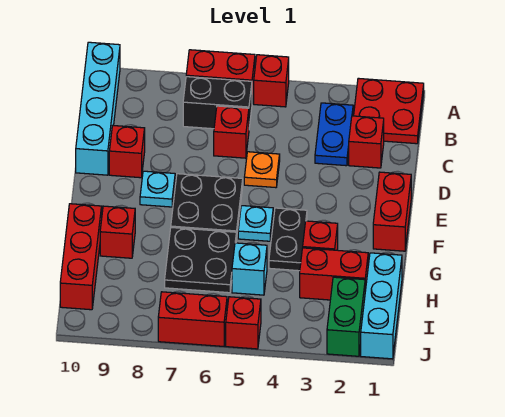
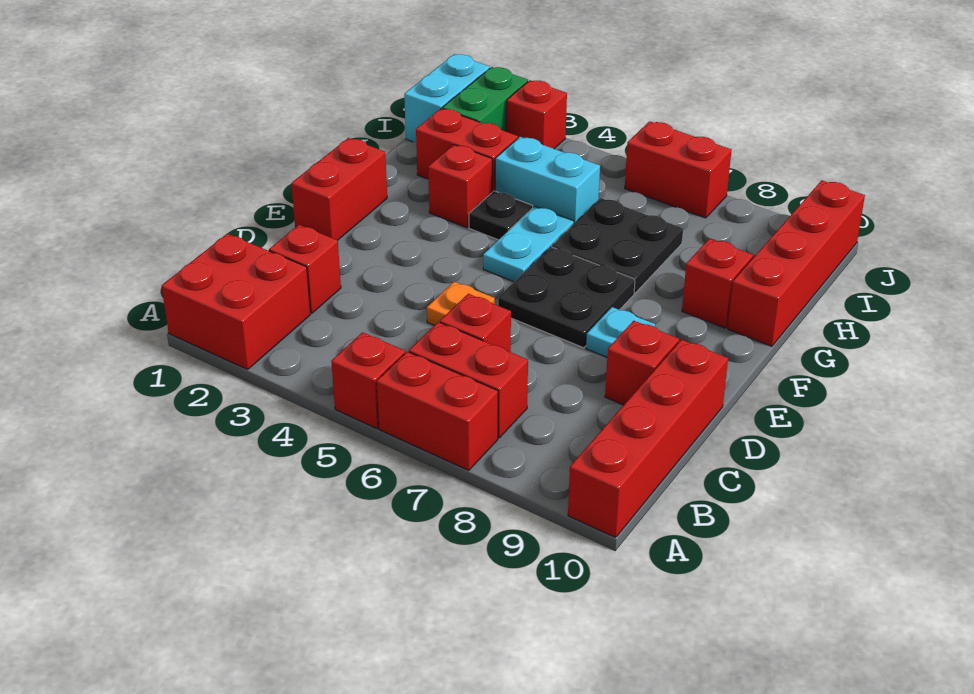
red 2x2 plate [354,78,424,144] -> red 2x2 brick [162,234,310,369]
cyan 1x4 brick [76,42,120,175] -> red 1x4 brick [568,340,728,537]
blue 1x2 plate [315,103,353,166] -> none
black 1x2 brick [183,77,252,129] -> red 1x2 brick [409,322,528,438]
black 1x2 plate [269,208,307,271] -> black 1x1 plate [469,191,533,240]
cyan 1x1 plate [238,206,273,241] -> cyan 1x2 plate [483,206,574,282]
red 1x3 brick [60,204,102,310] -> red 1x4 brick [728,180,865,346]
cyan 1x3 brick [361,253,402,359] -> cyan 1x2 brick [404,54,490,143]
cyan 1x1 brick [232,243,267,295] -> cyan 1x2 brick [495,137,600,223]
red 1x1 brick [226,297,261,349] -> red 1x1 brick moved to [506,80,567,149]

